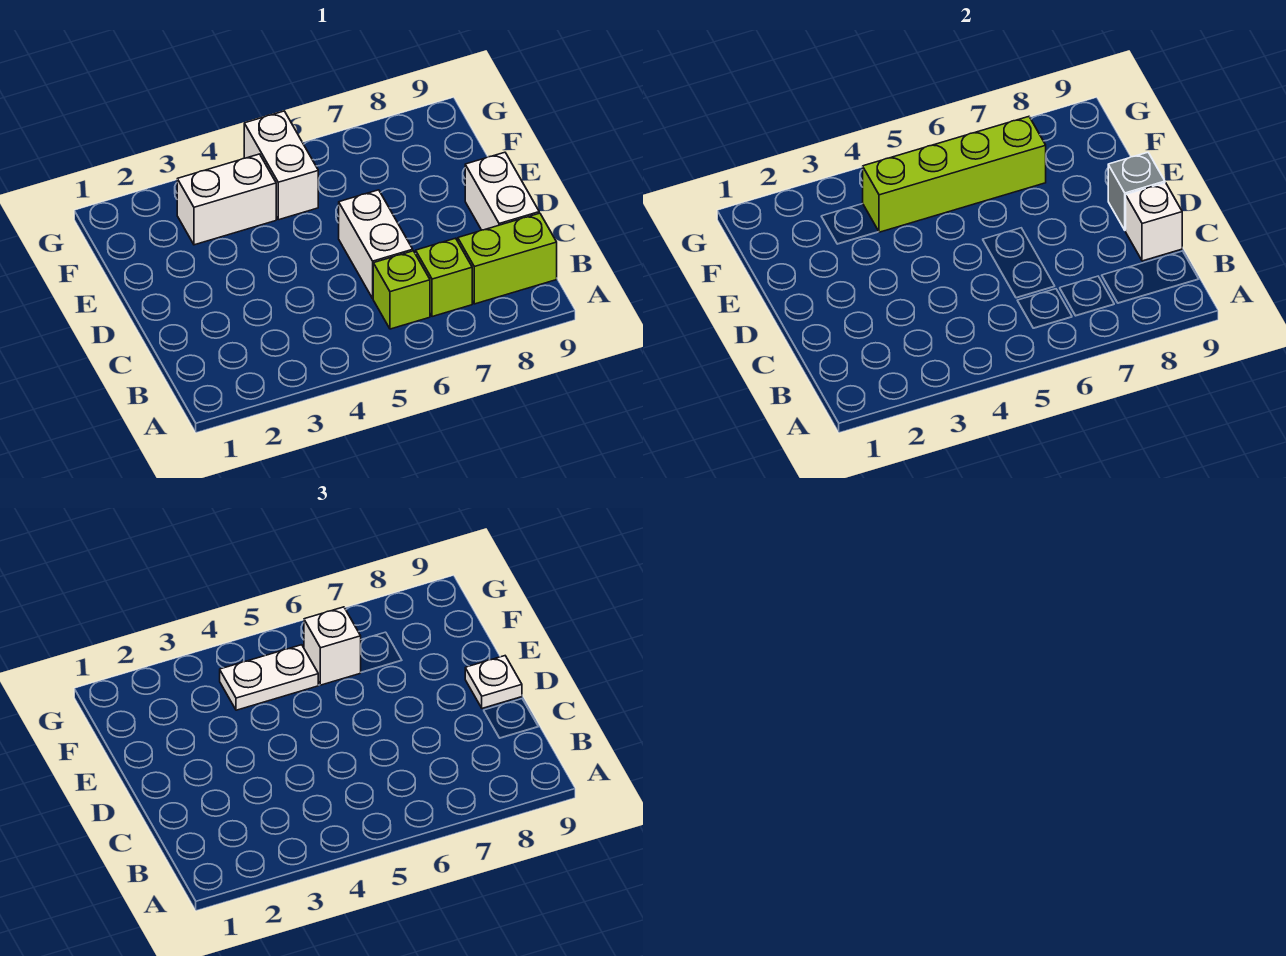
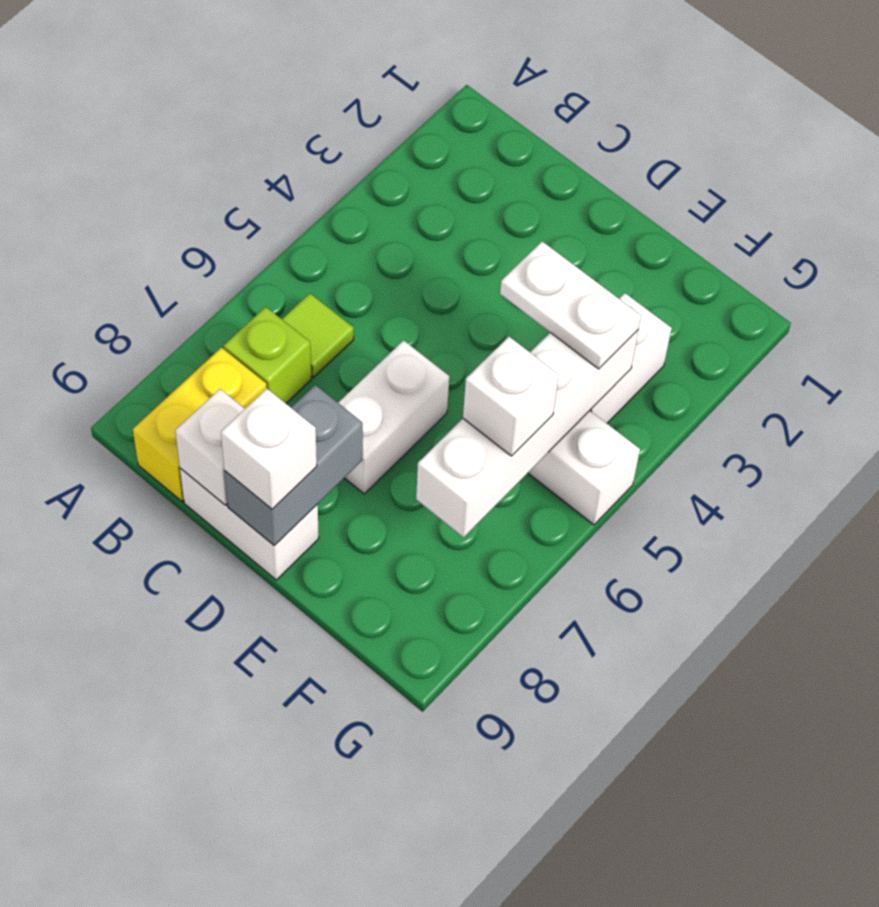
lime 1x1 brick [373,251,430,329] -> lime 1x1 tile [282,293,354,378]
lime 1x2 brick [458,213,557,304] -> yellow 1x2 brick [133,348,267,502]
white 1x2 brick [339,190,413,298] -> white 1x2 brick turned to [338,340,449,494]
grey 1x1 brick [1108,152,1165,230] -> grey 1x2 brick [225,385,363,546]
white 1x1 plate [465,656,522,708] -> white 1x1 brick [221,389,317,509]
lime 1x4 brick [863,117,1046,232] -> white 1x4 brick [416,330,639,537]
white 1x2 plate [220,645,318,710] -> white 1x2 plate turned to [500,241,641,369]

